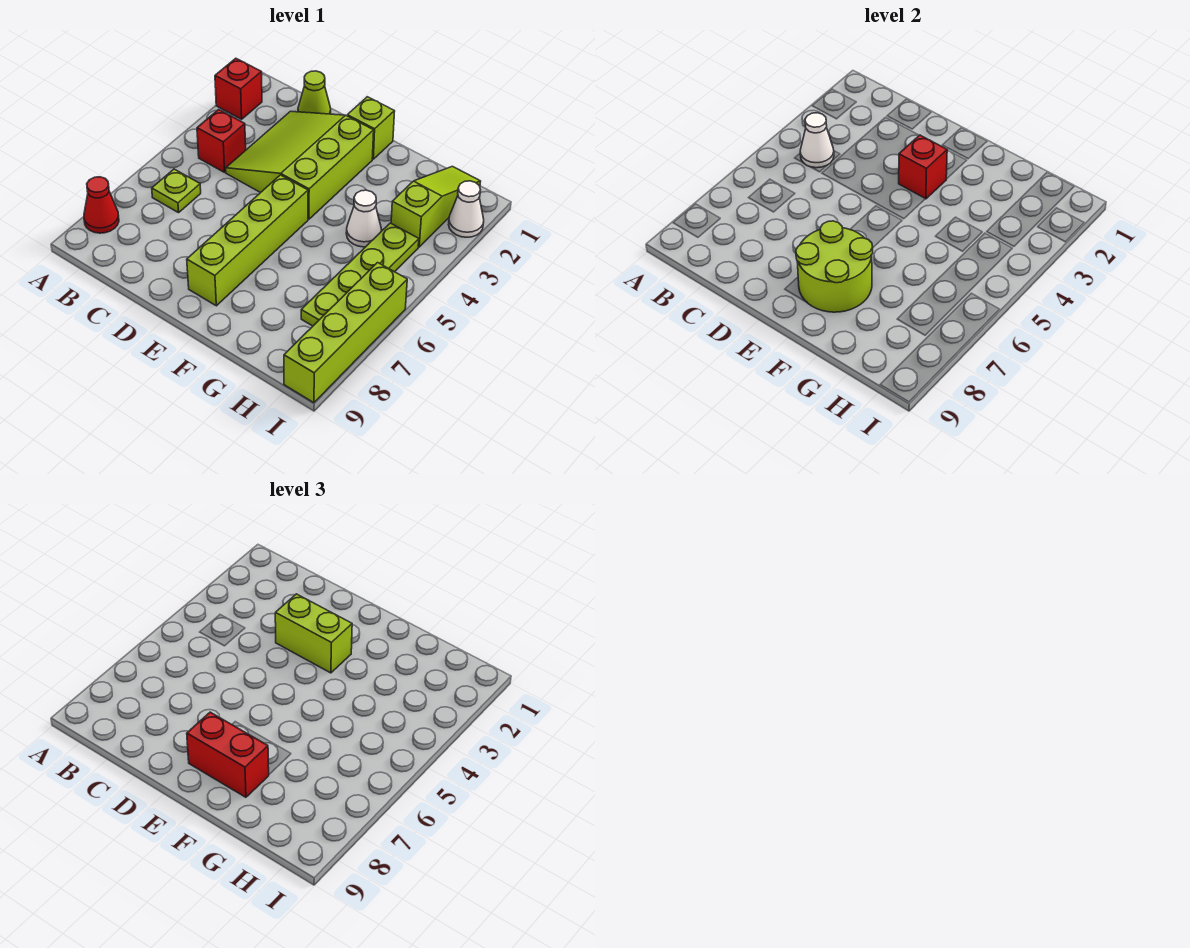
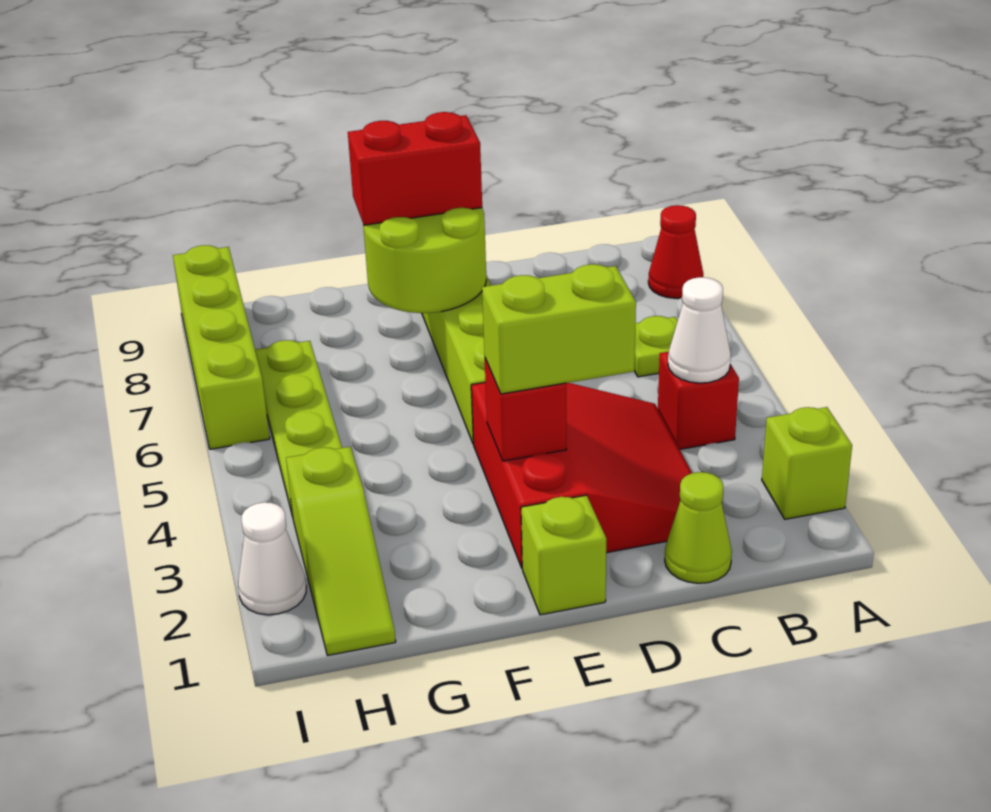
red 1x1 brick [215,58,262,119] -> lime 1x1 brick [762,407,852,519]
lime 3x3 slope [226,111,374,219] -> red 3x3 slope [471,382,692,568]
white 1x1 cone [346,190,382,247] -> none

